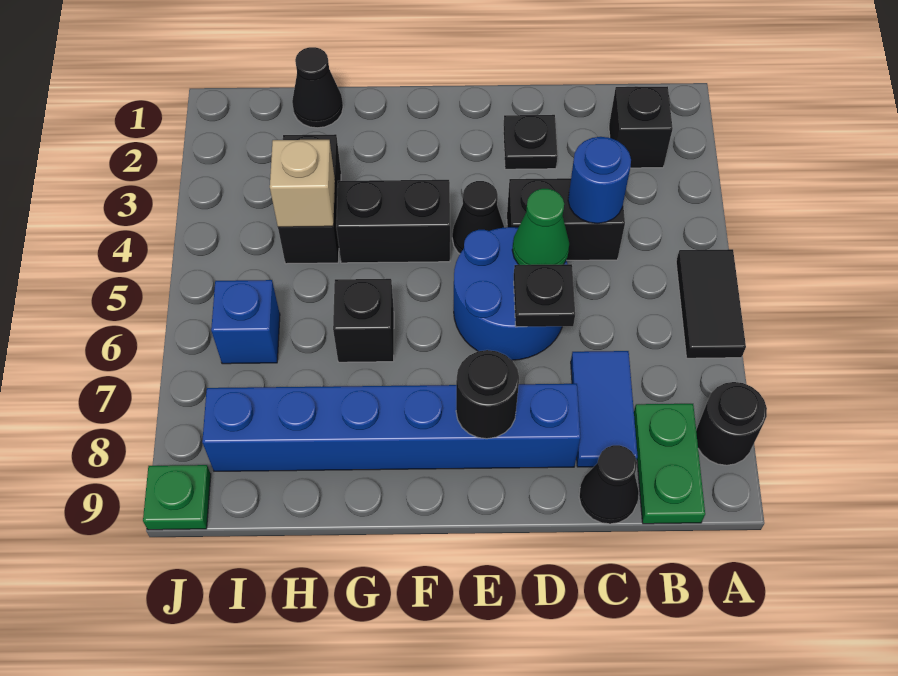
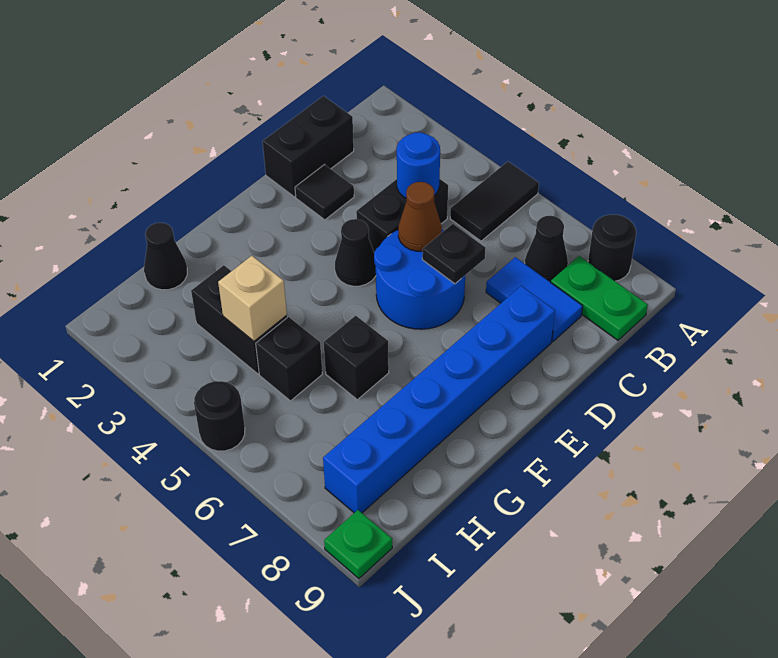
black 1x2 tile [676,249,746,358] -> black 1x2 tile turned to [450,162,539,241]
black 1x1 brick [609,86,673,168] -> black 1x1 brick moved to [256,317,322,401]
black 1x1 cone [579,445,639,524] -> black 1x1 cone moved to [525,216,568,282]
black 1x1 plate [503,115,558,169] -> black 1x1 tile [295,165,354,220]
green 1x1 cone [512,189,569,265] -> brown 1x1 cone [398,182,442,251]
black 1x1 round brick [456,350,519,439] -> black 1x1 round brick moved to [194,381,245,451]
black 1x2 brick [336,180,450,263] -> black 1x2 brick moved to [263,96,354,197]
blue 1x1 brick [211,280,280,364] -> none

